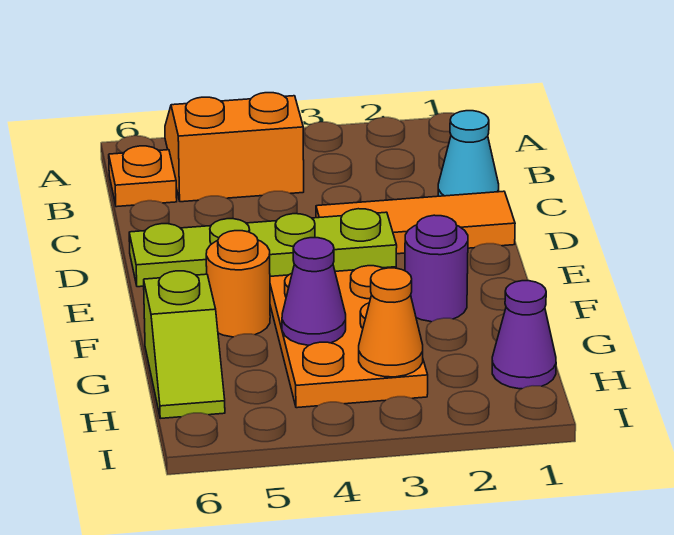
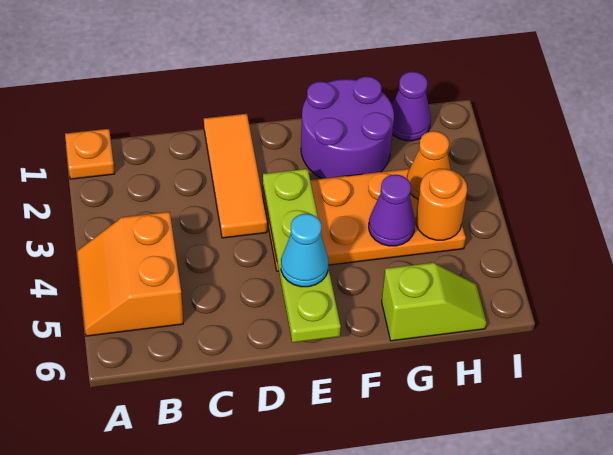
orange 1x1 plate [109,146,177,207] -> orange 1x1 plate moved to [65,129,115,179]
cyan 1x1 cone [438,111,499,196] -> cyan 1x1 cone moved to [281,214,328,287]
purple 1x1 round brick [405,215,468,322] -> purple 2x2 round brick [301,77,394,179]
orange 1x1 round brick [206,231,270,337] -> orange 1x1 round brick moved to [416,169,467,240]

